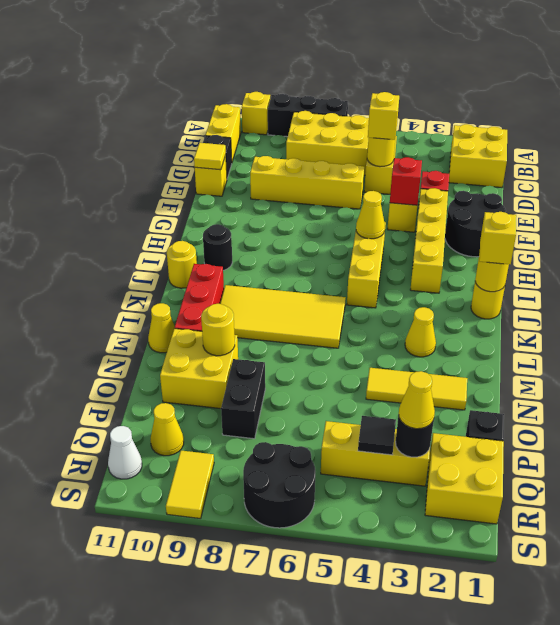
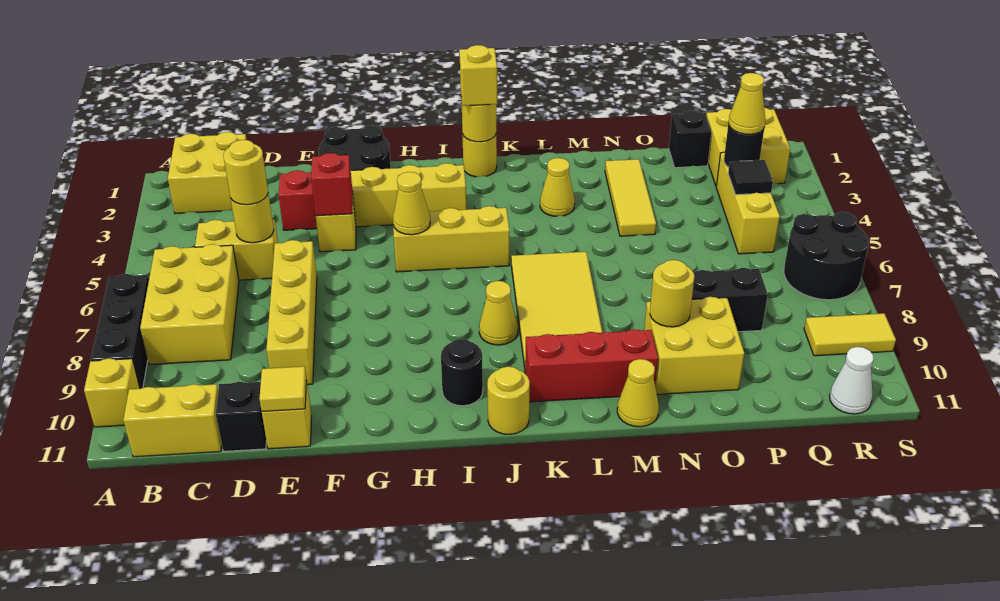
yellow 1x1 brick [368,92,399,140] -> yellow 1x1 round brick [223,140,268,205]
yellow 1x1 cone [150,403,184,456] -> yellow 1x1 cone moved to [479,281,518,345]

